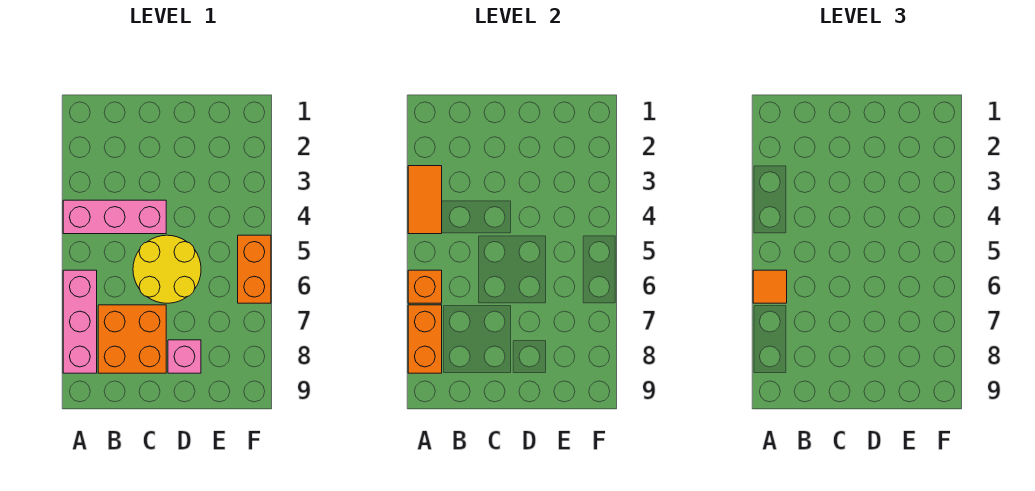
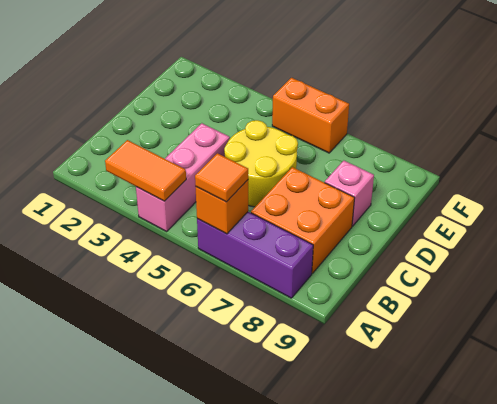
pink 1x3 brick [63,270,97,373] -> purple 1x3 brick [197,212,313,298]
orange 1x2 brick [408,305,442,373] -> none

